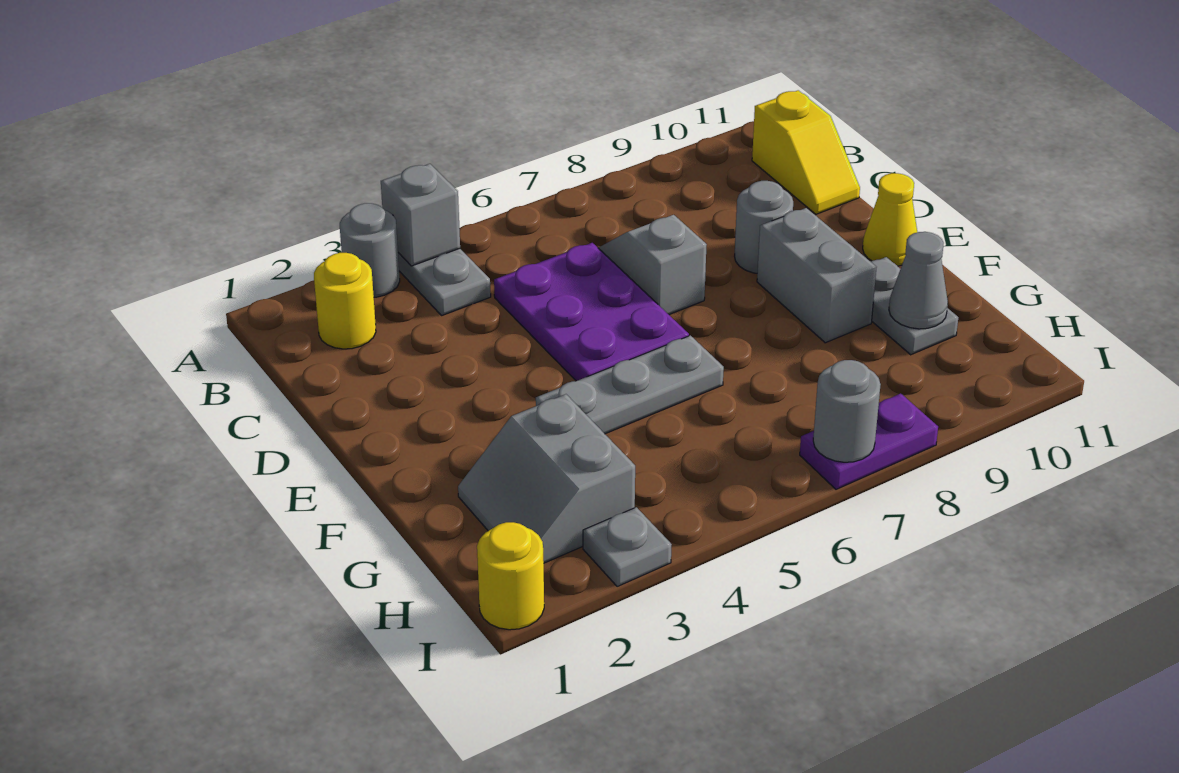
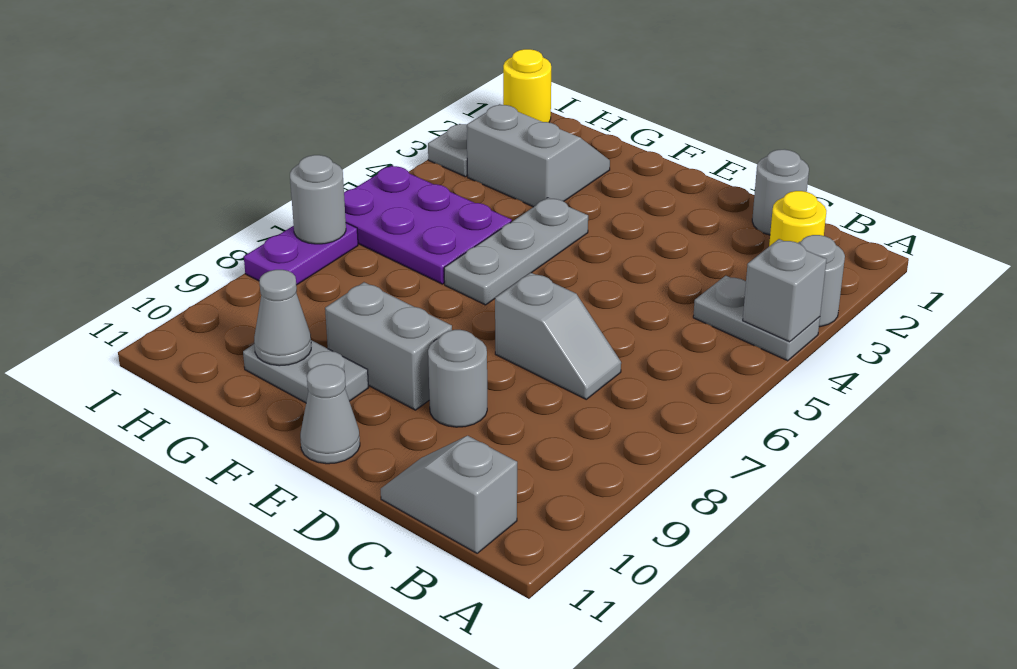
yellow 1x2 slope [752,90,860,214] -> grey 1x2 slope [381,436,517,553]
none -> grey 1x1 round brick [752,149,809,235]
purple 2x3 plate [494,243,689,381] -> purple 2x3 plate moved to [344,166,512,284]
yellow 1x1 cone [863,173,917,266] -> grey 1x1 cone [300,364,360,464]

